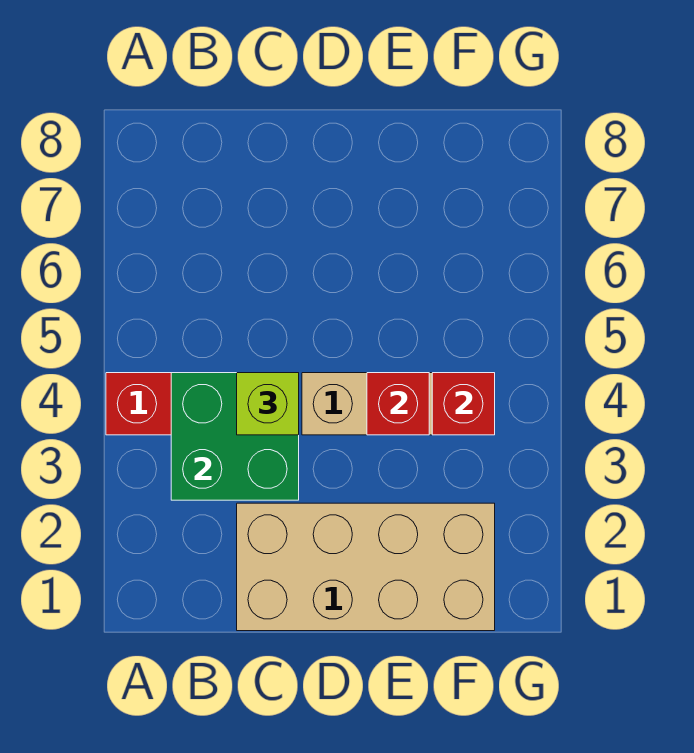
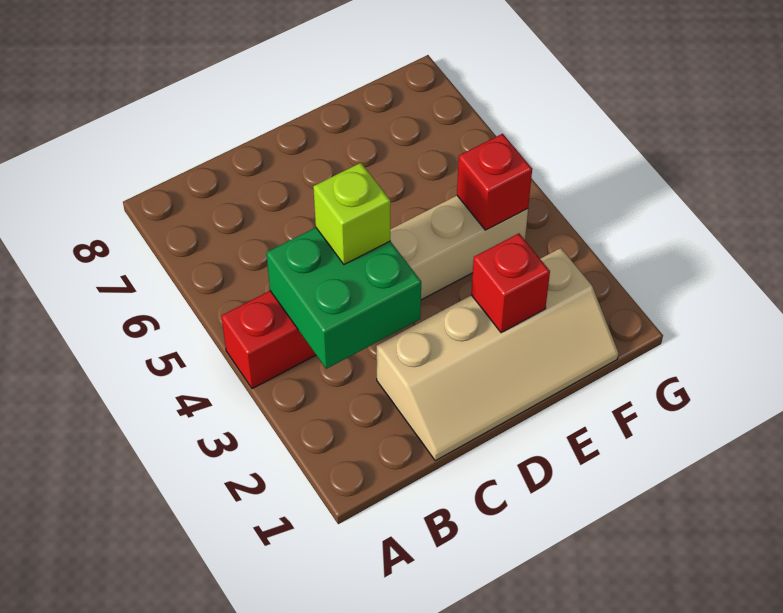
tan 2x4 brick [237,503,495,631] -> tan 2x4 slope [376,248,618,461]
red 1x1 brick [367,373,429,435] -> red 1x1 brick moved to [471,233,550,333]

